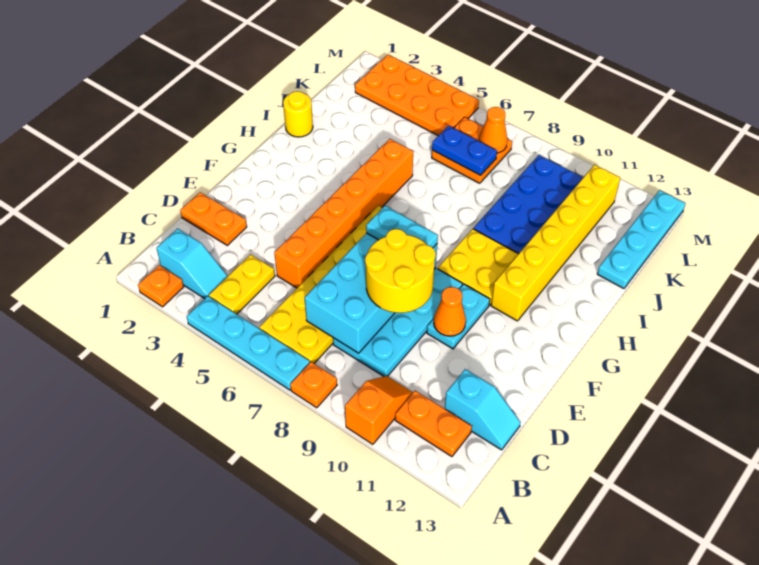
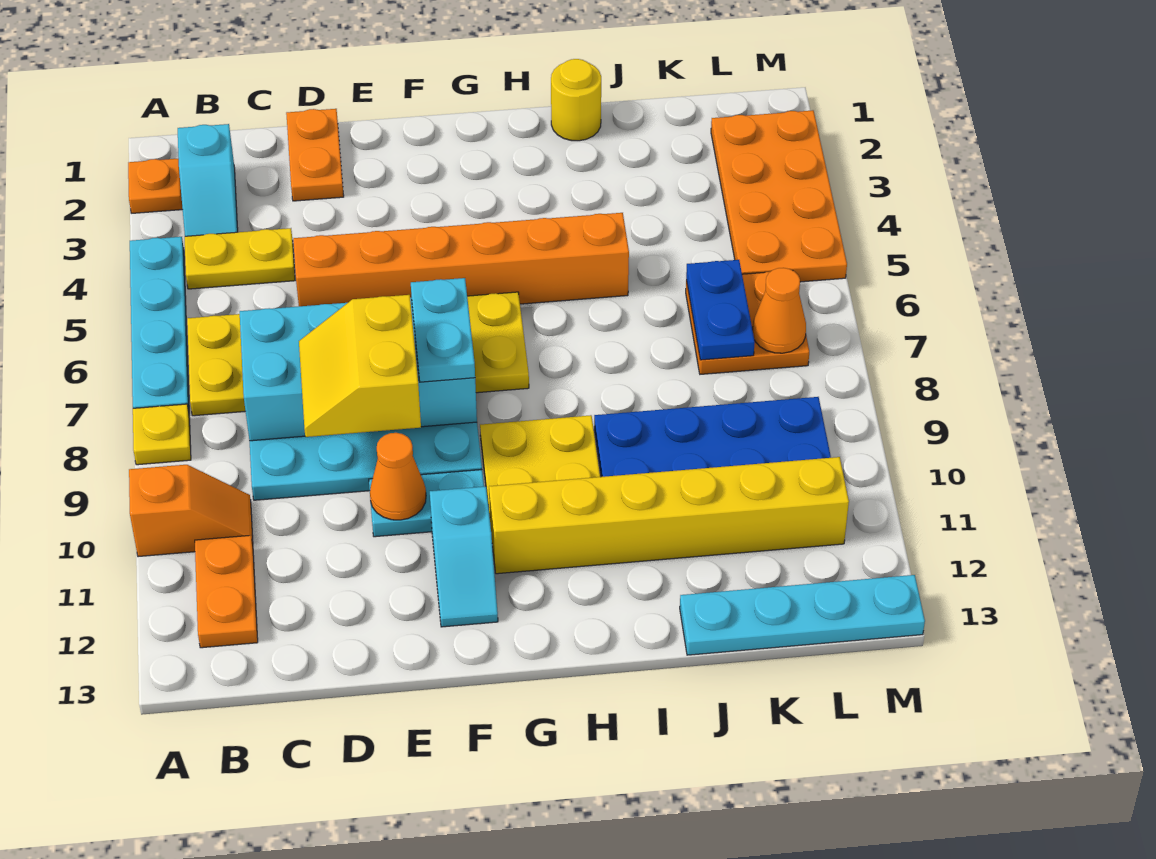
orange 1x1 plate [290,362,337,408] -> yellow 1x1 plate [133,404,191,465]
cyan 1x2 slope [445,369,521,450] -> cyan 1x2 slope moved to [430,486,498,627]
yellow 2x2 round brick [365,229,436,313] -> yellow 2x2 slope [299,295,421,437]

